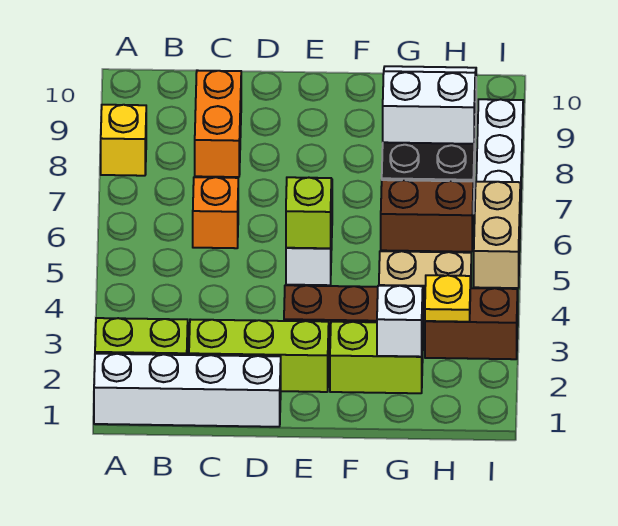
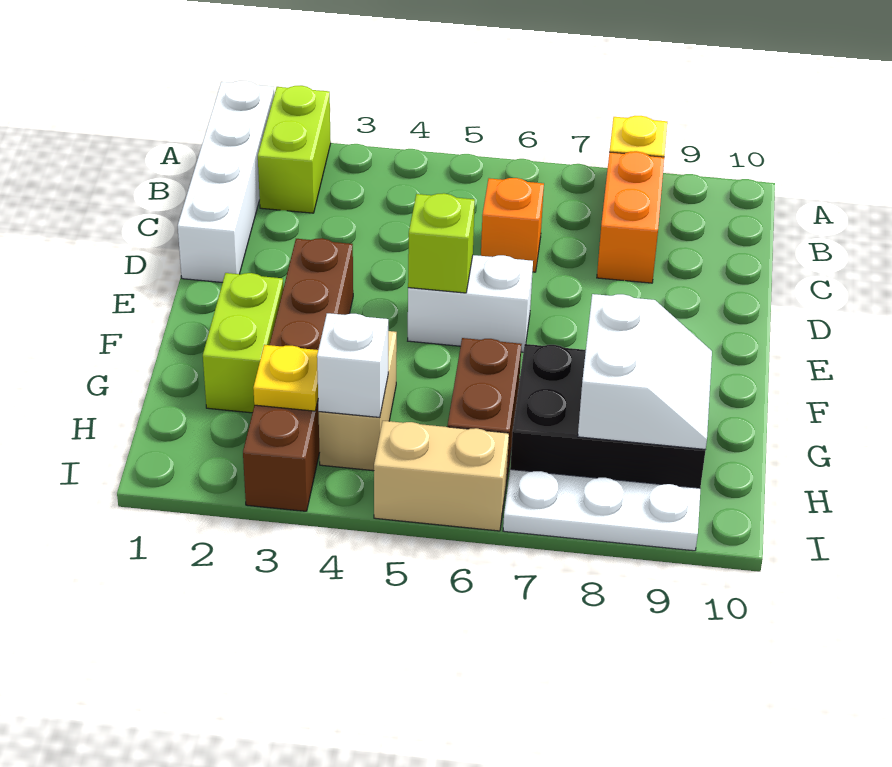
lime 1x3 brick [189,319,329,392] -> none
orange 1x2 brick [195,70,241,177] -> orange 1x2 brick turned to [597,151,664,283]
white 1x1 brick [377,286,423,357] -> white 1x1 brick moved to [317,313,388,417]

